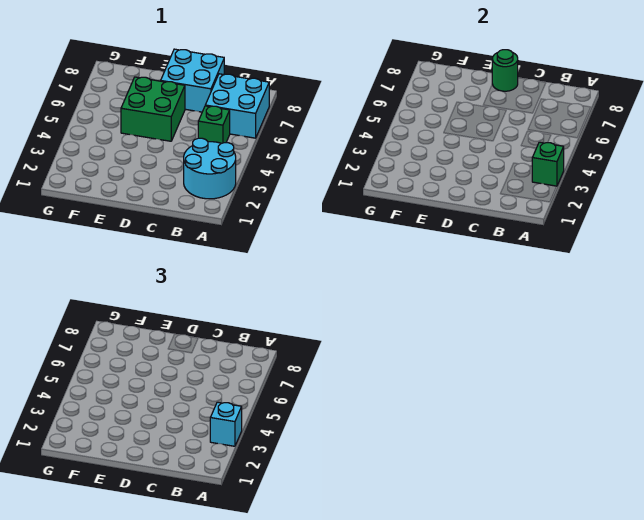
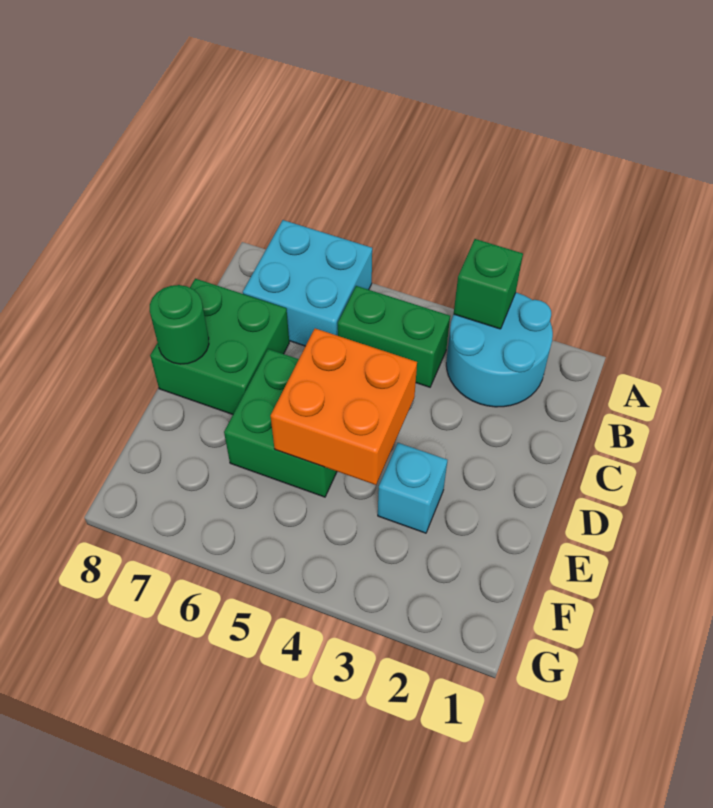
cyan 1x1 brick [210,402,242,446] -> cyan 1x1 brick moved to [378,443,447,533]
green 1x1 brick [198,106,230,143] -> green 1x2 brick [338,286,450,387]
cyan 2x2 brick [161,49,224,112] -> green 2x2 brick [150,279,289,414]
none -> orange 2x2 brick [271,329,417,485]

